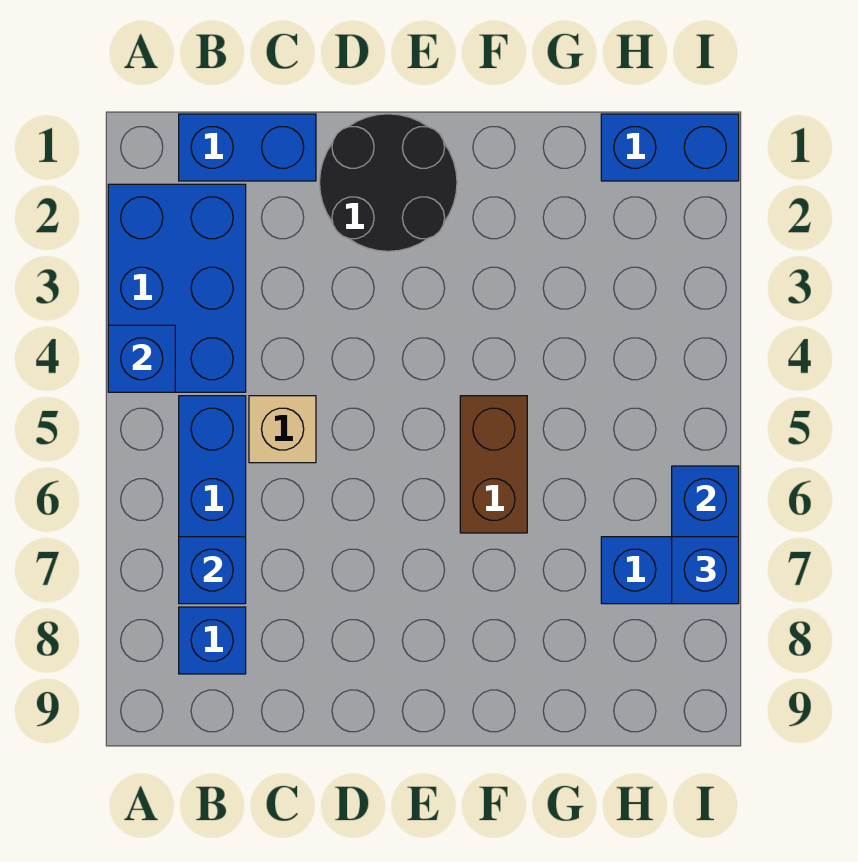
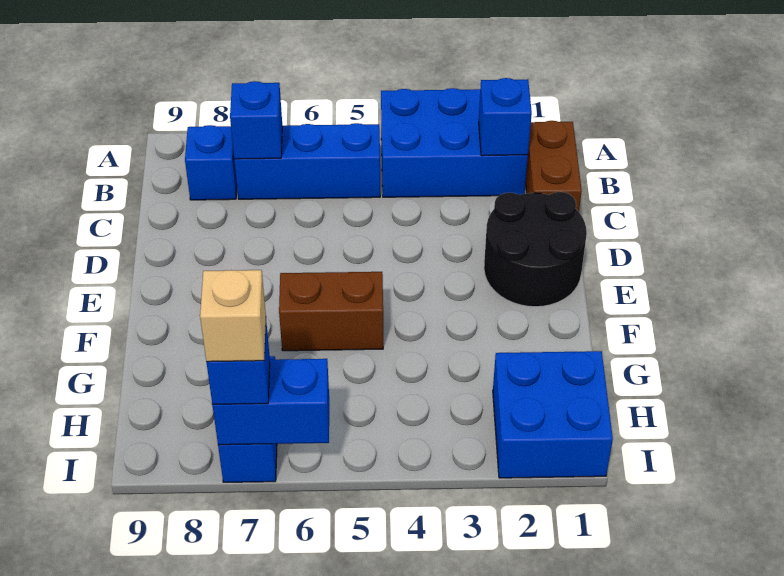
blue 1x1 brick [108,325,175,392] -> blue 1x1 brick moved to [479,78,532,156]
blue 1x2 brick [179,114,316,181] -> brown 1x2 brick [526,121,582,212]
tan 1x1 brick [249,396,316,463] -> tan 1x1 brick moved to [200,270,266,362]
blue 1x2 brick [601,114,739,181] -> blue 2x2 brick [493,351,613,478]

